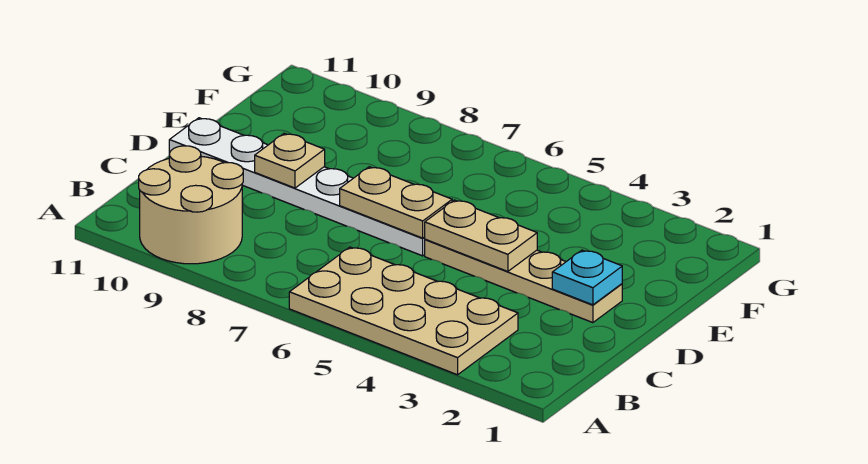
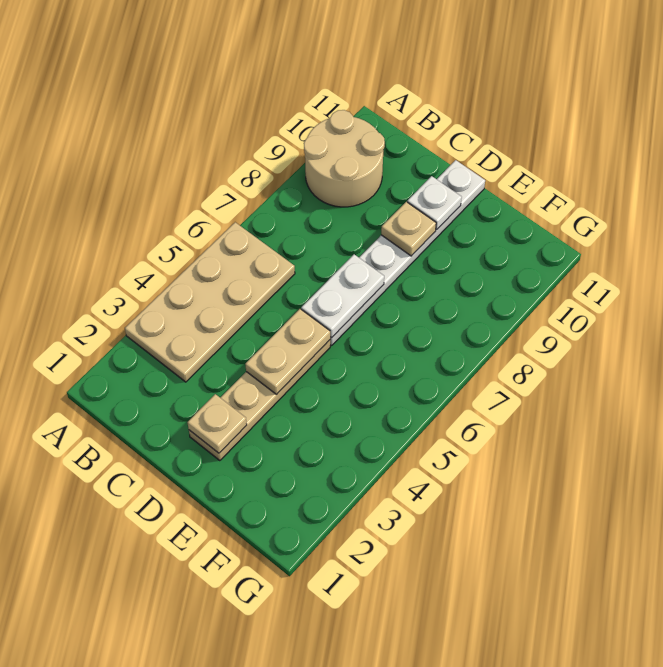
cyan 1x1 plate [552,250,622,305] -> tan 1x1 plate [187,394,247,453]
tan 1x2 plate [340,167,452,238] -> white 1x2 plate [301,254,384,338]
none -> white 1x1 plate [407,176,462,230]

